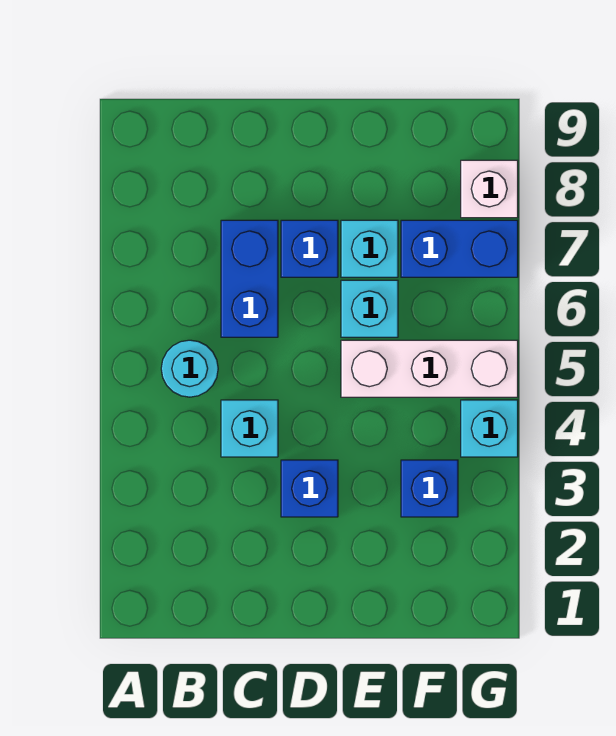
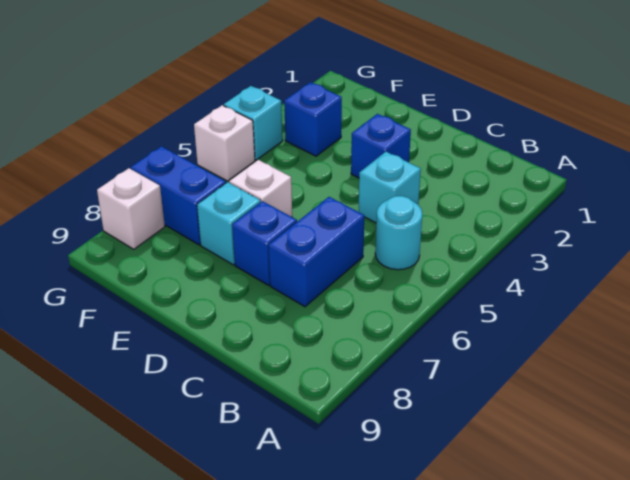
white 1x3 brick [341,340,518,397] -> white 1x1 brick [194,105,255,181]
cyan 1x1 brick [341,280,398,337] -> white 1x1 brick [229,160,292,217]

